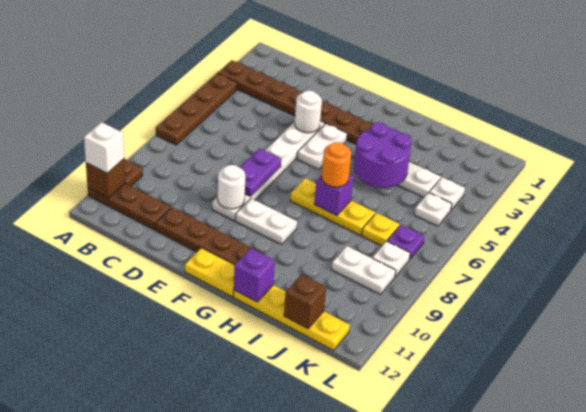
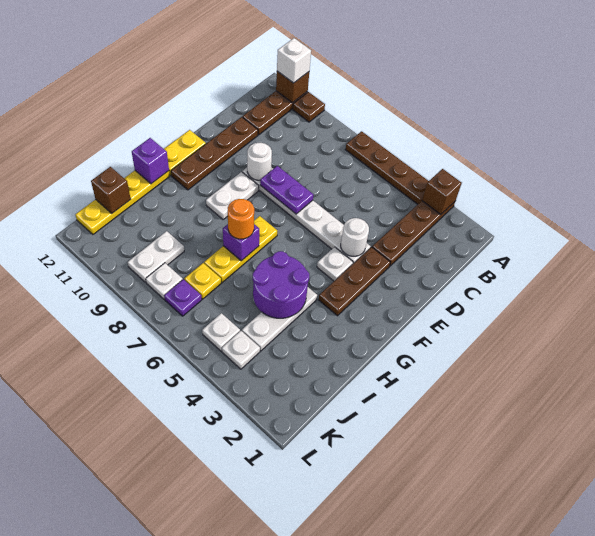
none -> brown 1x1 brick [422,169,462,215]
white 1x2 plate [297,124,347,170] -> white 1x1 plate [317,247,353,281]

